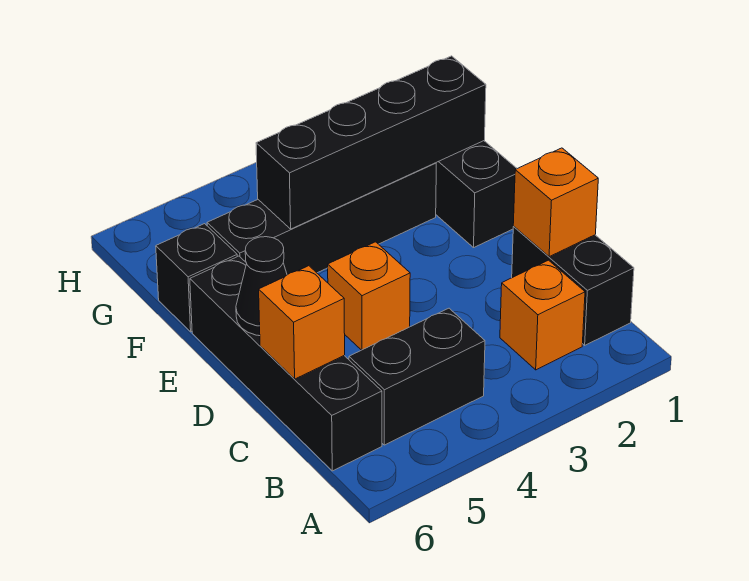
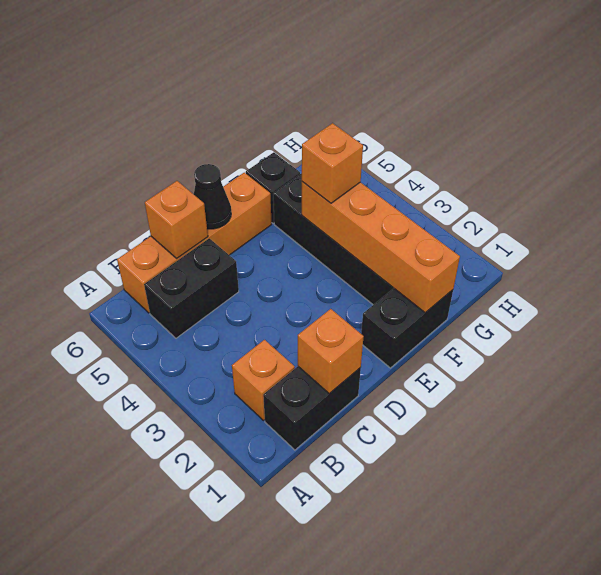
black 1x2 brick [349,308,485,445] -> black 1x2 brick turned to [144,238,239,338]
black 1x4 brick [190,256,382,471] -> orange 1x4 brick [117,173,272,313]
orange 1x1 brick [328,242,410,350] -> orange 1x1 brick moved to [302,123,363,203]
black 1x4 brick [256,56,486,229] -> orange 1x4 brick [302,182,460,313]

